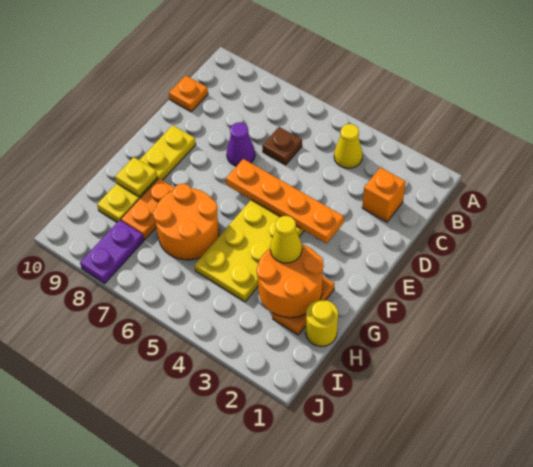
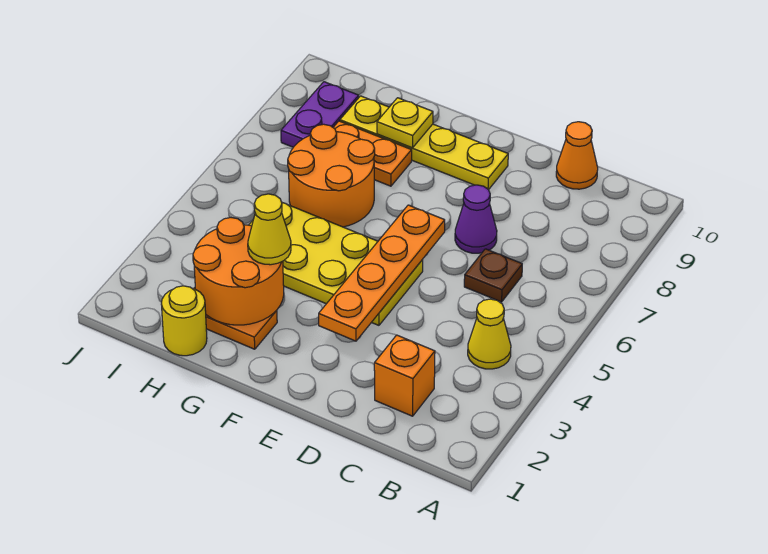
orange 1x1 plate [169,75,208,111] -> orange 1x1 cone [556,122,598,189]
purple 1x2 plate [80,220,144,283] -> purple 1x2 plate turned to [281,82,359,147]

